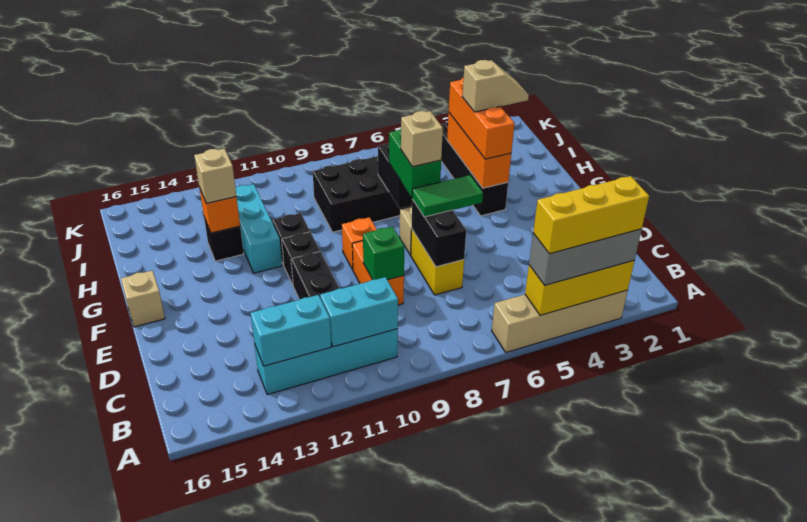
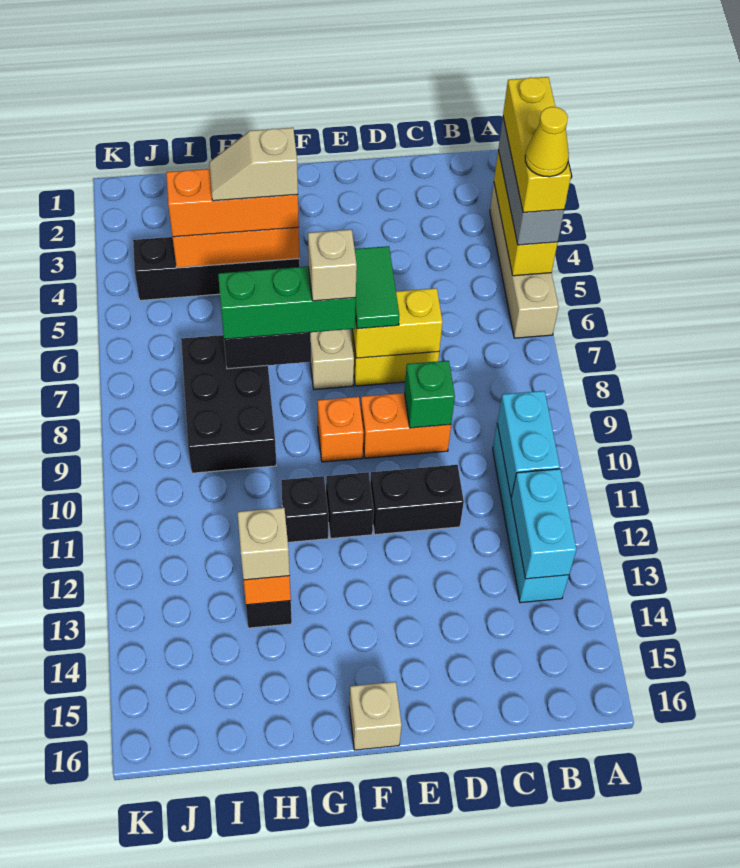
none -> yellow 1x1 cone [525,107,569,177]
black 1x2 brick [412,200,466,267] -> yellow 1x2 brick [352,288,443,358]
green 1x2 brick [389,129,441,197] -> green 1x3 brick [218,266,356,339]
cyan 1x3 brick [236,184,282,273] -> none
tan 1x2 slope [462,60,529,112] -> tan 1x2 slope turned to [209,128,298,201]

